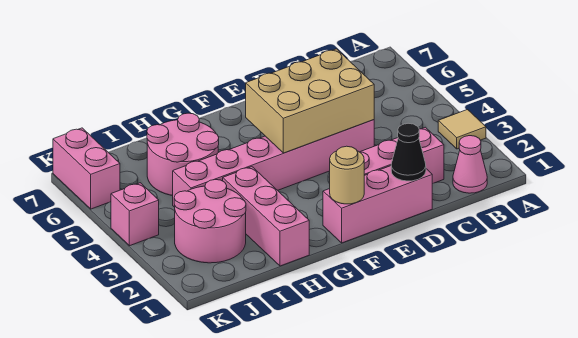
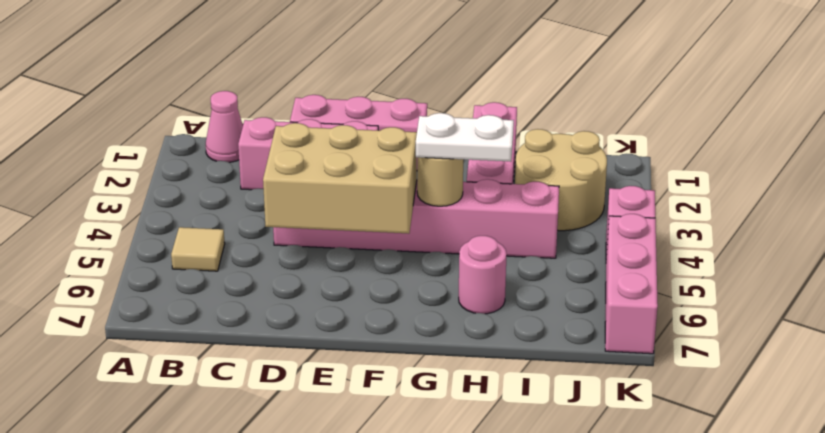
tan 1x1 tile [438,110,486,149] -> tan 1x1 tile moved to [171,227,225,271]
black 1x1 cone [391,123,426,181] -> none
tan 1x1 round brick [330,146,364,204] -> tan 1x1 round brick moved to [417,157,463,206]
none -> white 1x2 plate [416,113,514,162]
pink 2x2 round brick [147,113,219,196] -> pink 1x1 round brick [459,236,507,314]
pink 2x2 round brick [174,180,246,263] -> tan 2x2 round brick [515,129,607,231]
pink 1x2 brick [53,128,120,209] -> pink 1x3 brick [605,214,658,354]

